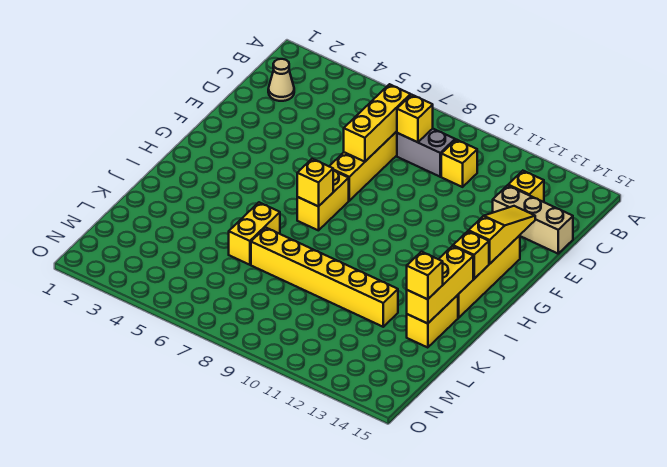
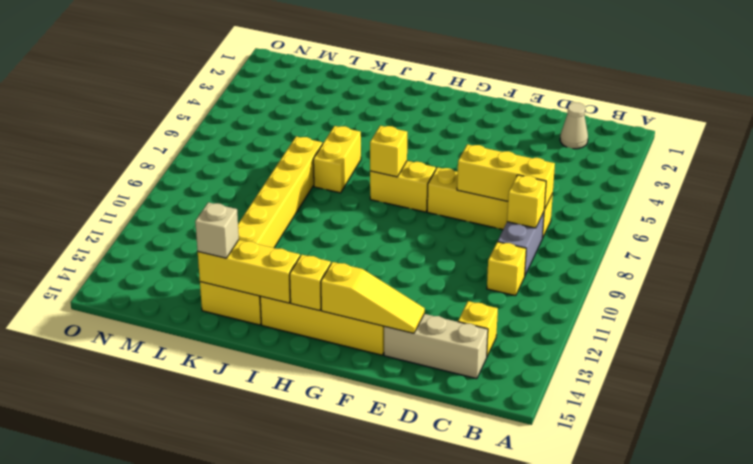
tan 1x3 brick [493,185,573,254] -> tan 1x3 brick turned to [384,314,488,379]
yellow 1x2 brick [229,202,280,265] -> yellow 1x2 brick turned to [313,126,361,193]
yellow 1x1 brick [407,252,443,299] -> tan 1x1 brick [195,202,239,258]

